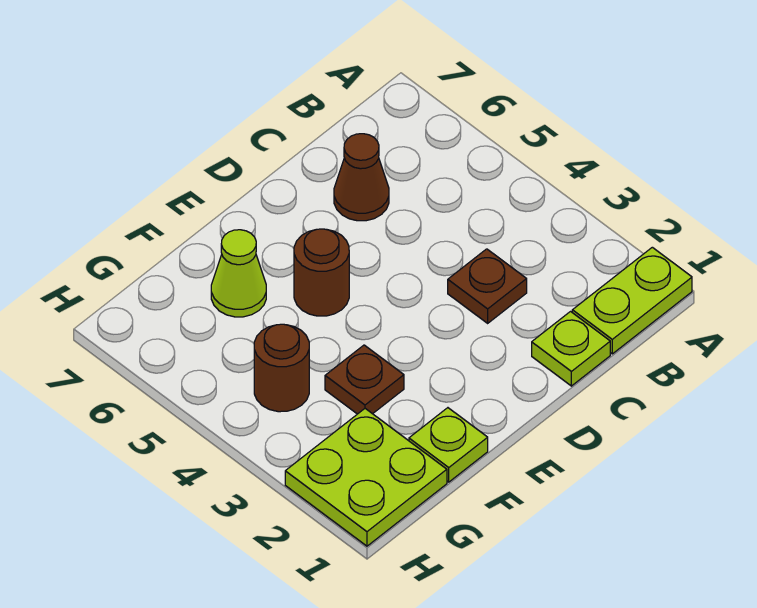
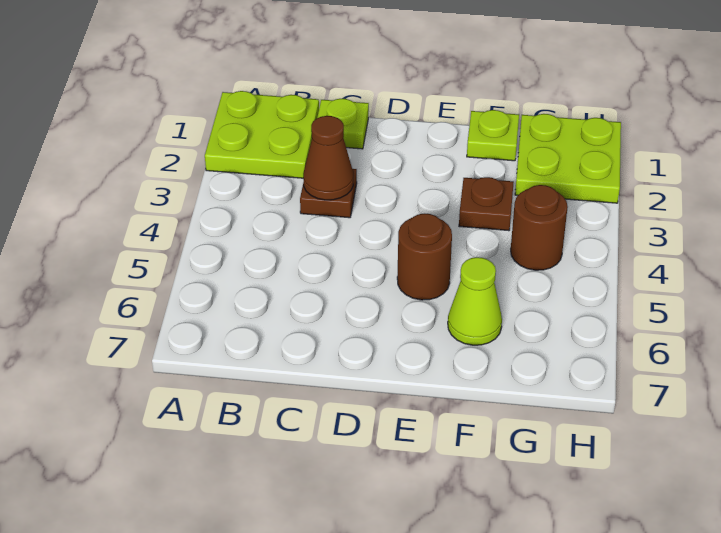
lime 1x2 plate [572,247,692,354] -> lime 2x2 plate [205,91,319,178]
brown 1x1 cone [334,134,389,221] -> brown 1x1 cone moved to [303,116,353,200]

